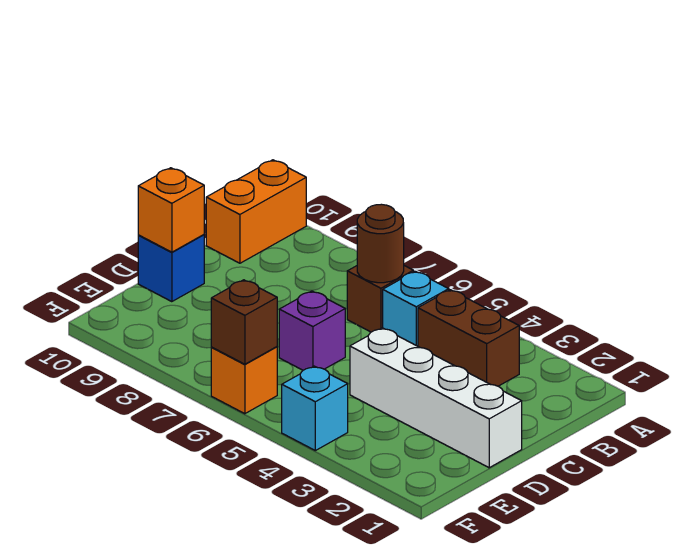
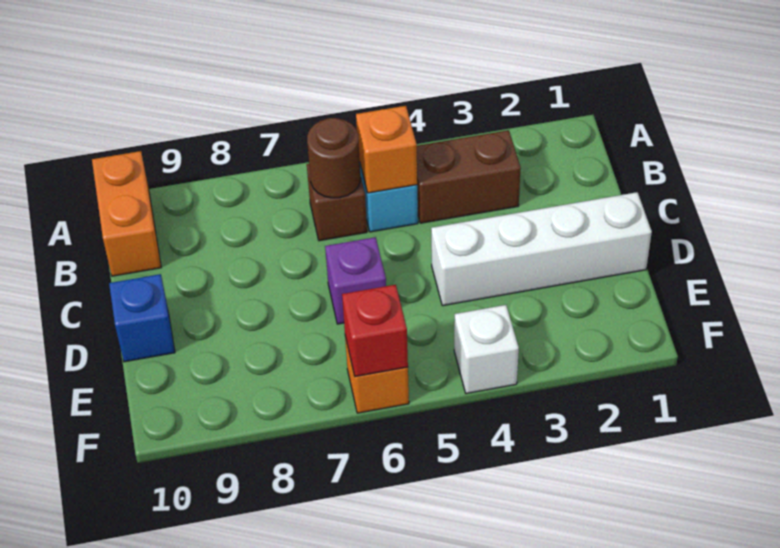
orange 1x1 brick [138,168,204,252] -> orange 1x1 brick moved to [356,106,417,193]
cyan 1x1 brick [282,366,348,451] -> white 1x1 brick [454,305,519,394]
brown 1x1 brick [211,280,277,364] -> red 1x1 brick [342,285,408,377]

